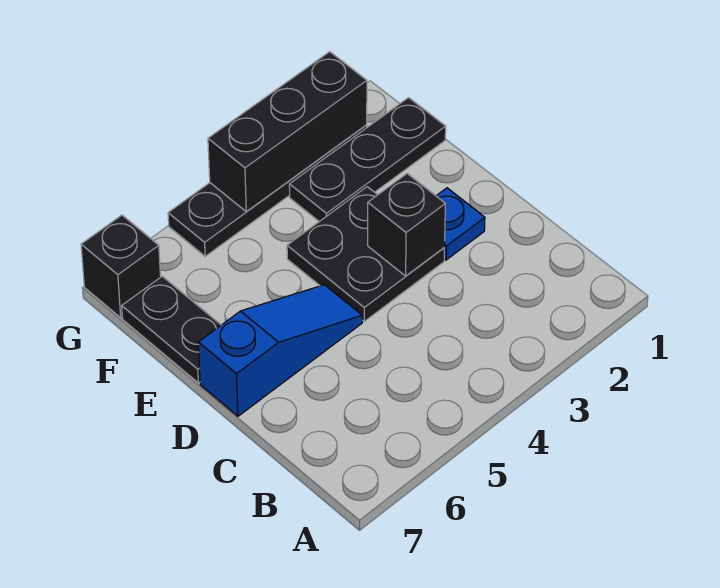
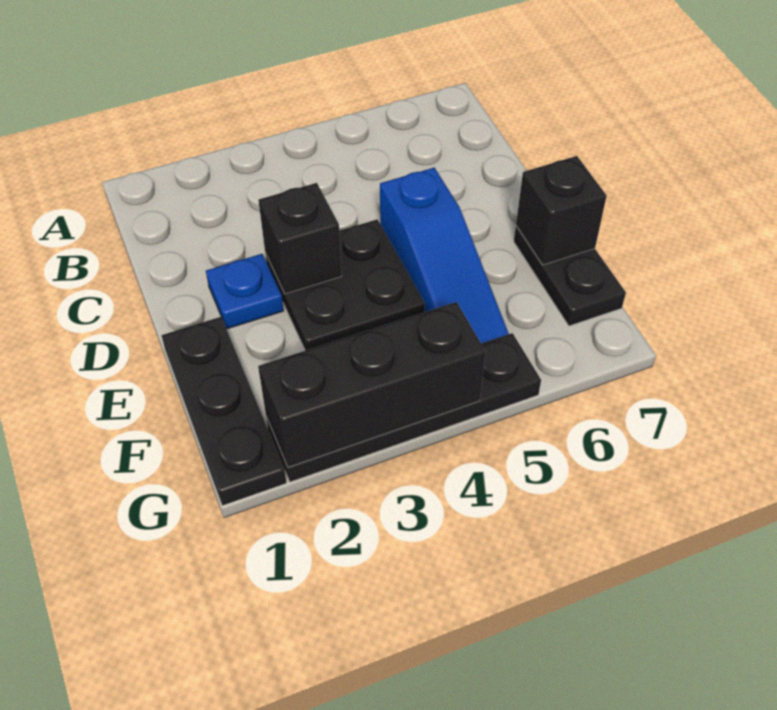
blue 1x3 slope [198,285,362,416] -> blue 1x3 slope turned to [380,168,509,343]
black 1x3 plate [289,98,446,221] -> black 1x3 plate turned to [161,317,286,506]
black 1x1 brick [81,215,161,318] -> black 1x1 brick moved to [516,156,606,265]

